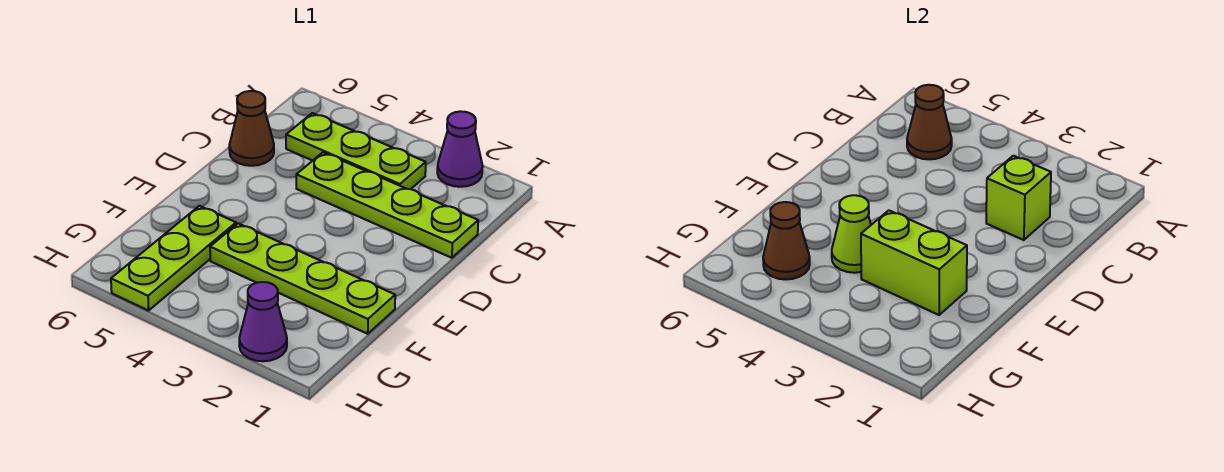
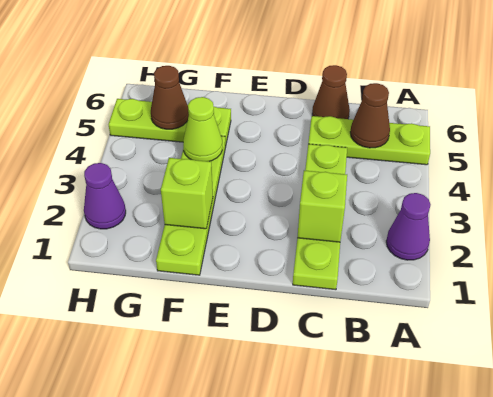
lime 1x3 plate [286,113,426,189] -> lime 1x3 plate turned to [308,116,430,165]
lime 1x2 brick [861,210,967,315] -> lime 1x1 brick [161,158,213,229]

